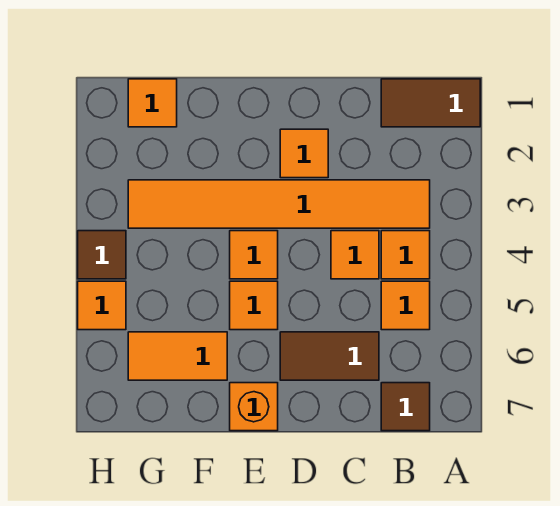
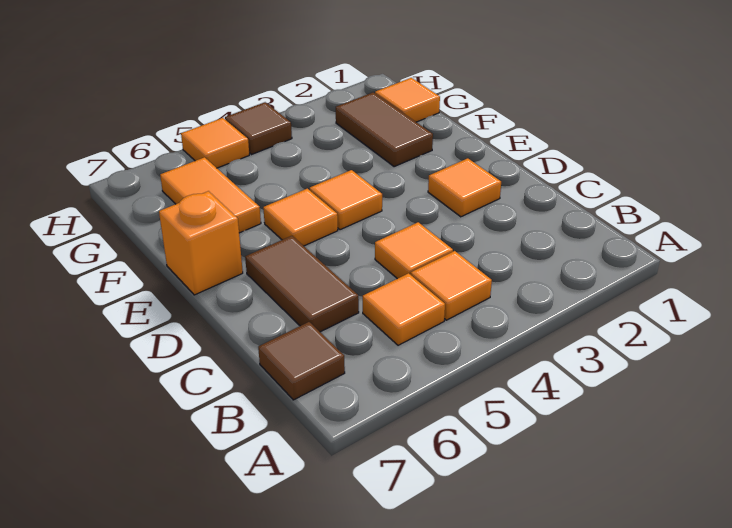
brown 1x2 tile [381,79,480,127] -> brown 1x2 tile moved to [336,92,433,167]
orange 1x6 tile [128,180,430,228] -> none

